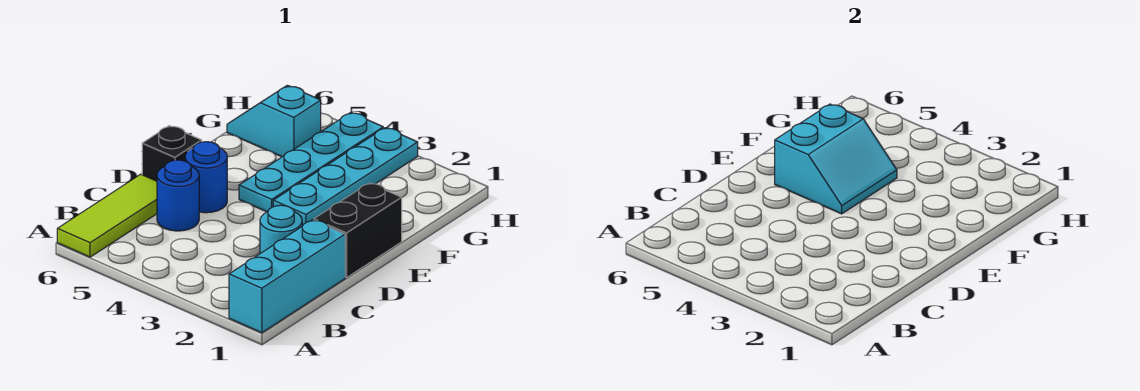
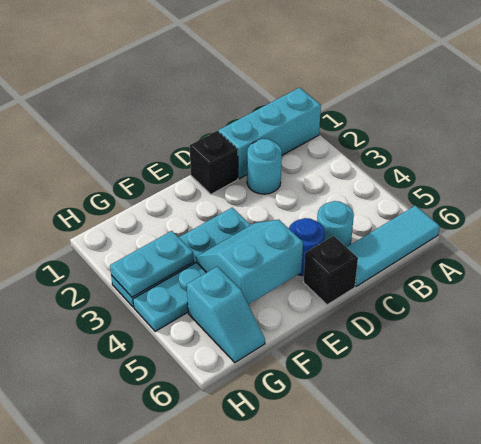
lime 1x3 tile [57,174,157,257] -> cyan 1x3 tile [347,206,440,286]
blue 1x1 round brick [157,160,199,231] -> cyan 1x1 round brick [317,201,354,247]
black 1x2 brick [314,183,402,278] -> black 1x1 brick [190,131,238,194]
none -> cyan 1x2 plate [110,231,194,297]

